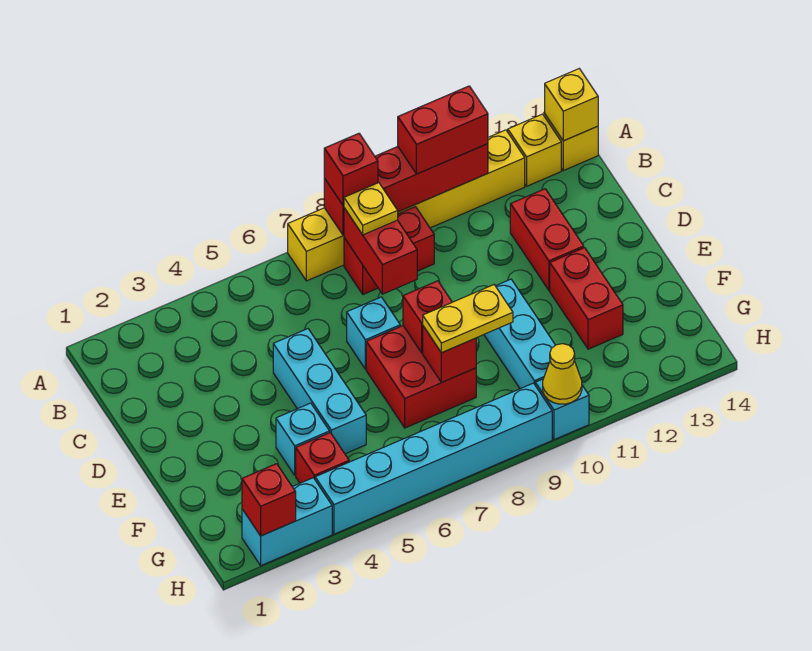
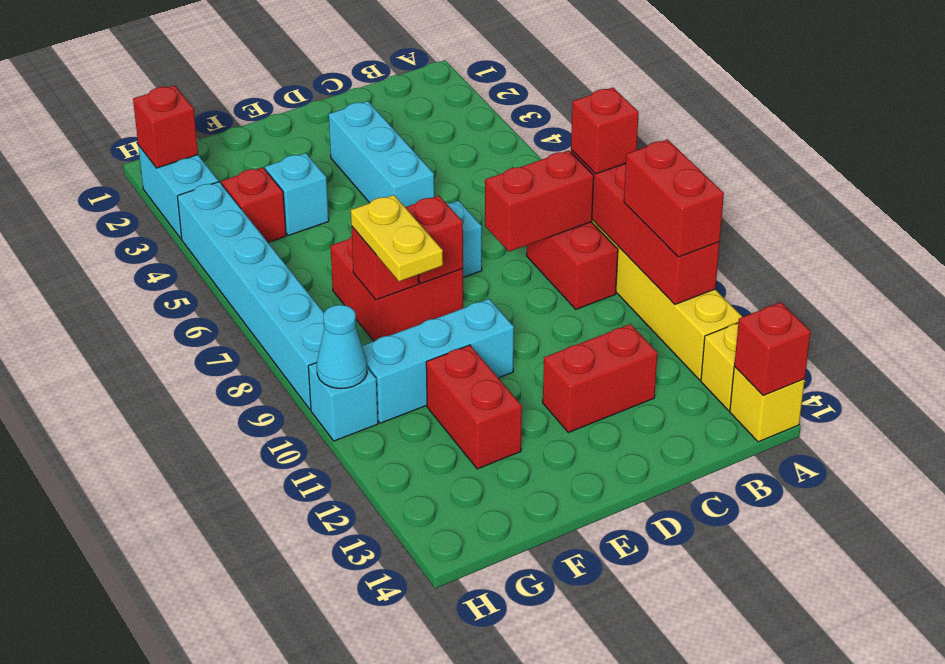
yellow 1x1 brick [545,69,598,141] -> red 1x1 brick [734,302,811,396]
yellow 1x1 plate [344,183,398,235] -> none
cyan 1x3 brick [273,329,366,454] -> cyan 1x3 brick turned to [329,101,434,207]
red 1x2 brick [550,248,623,349] -> red 1x2 brick turned to [426,345,522,469]
yellow 1x1 cone [543,344,582,404] -> cyan 1x1 cone [317,305,367,388]

